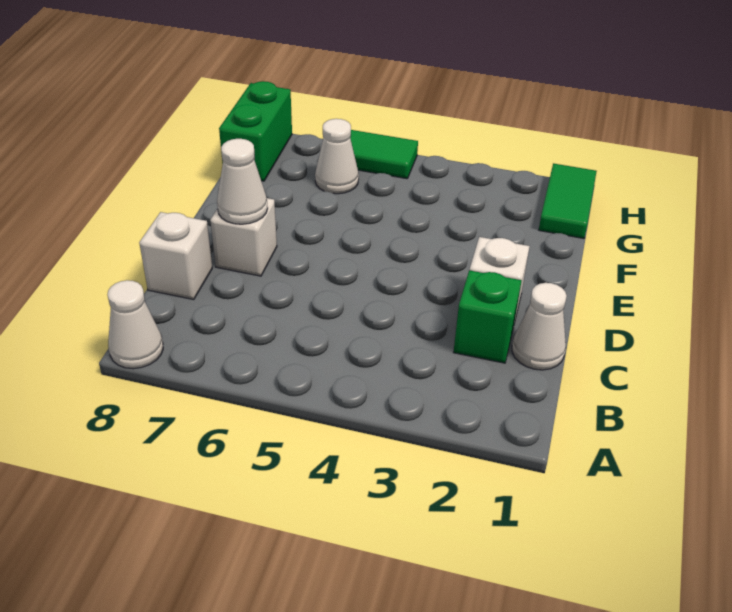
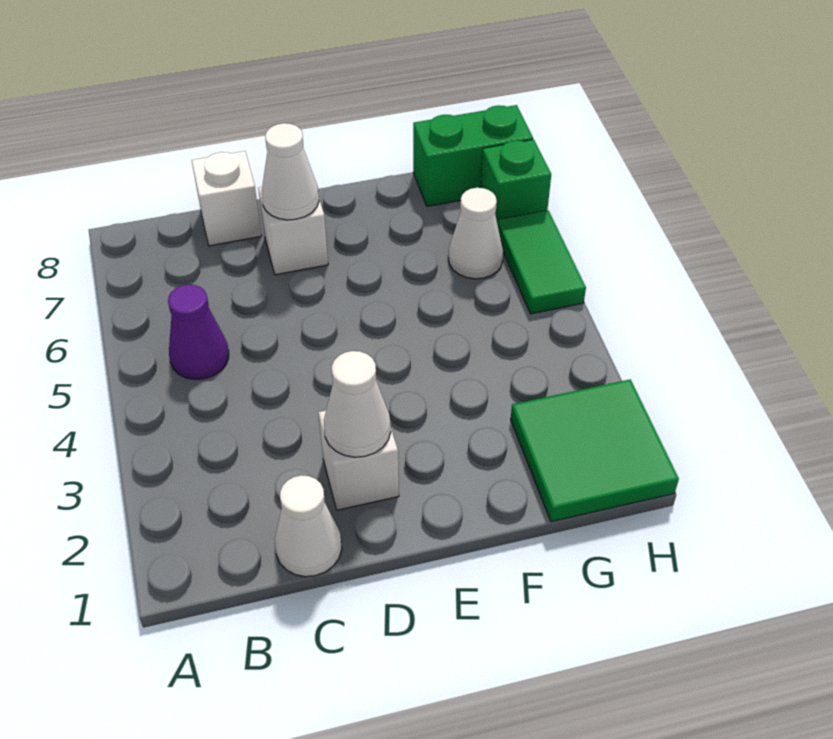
white 1x1 cone [107,280,163,369] -> white 1x1 cone moved to [324,351,391,457]
none -> purple 1x1 cone [168,285,229,379]
green 1x1 brick [454,270,522,363] -> green 1x1 brick moved to [481,140,551,220]
green 1x2 tile [539,163,597,238] -> green 2x2 tile [511,379,679,522]

